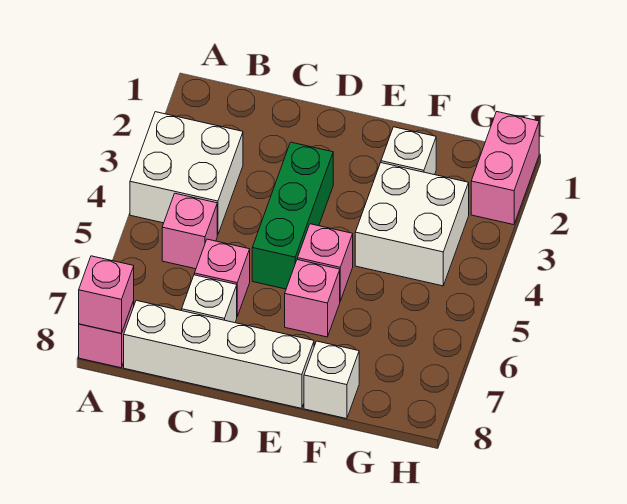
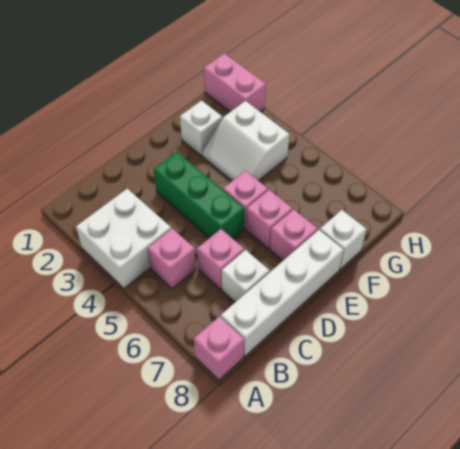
pink 1x1 brick [79,256,134,334] -> pink 1x1 brick moved to [270,209,318,261]
white 2x2 brick [355,163,469,286] -> white 2x2 slope [202,101,290,181]

